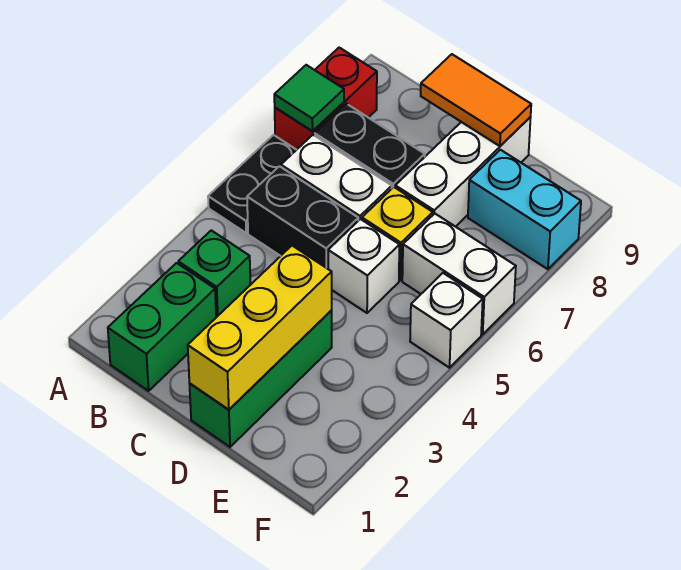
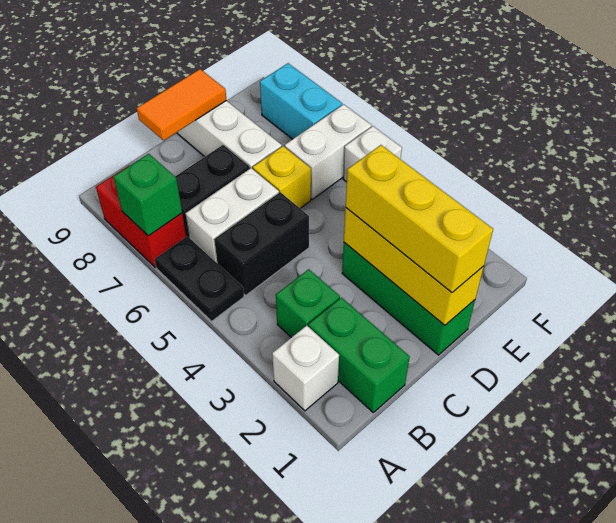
green 1x1 tile [274,65,344,131] -> green 1x1 brick [113,154,182,236]
none -> yellow 1x3 brick [346,145,493,292]
white 1x1 brick [328,219,399,313] -> white 1x1 brick moved to [272,326,339,411]
cyan 1x2 brick [468,150,581,269] -> cyan 1x2 brick turned to [260,63,342,139]

